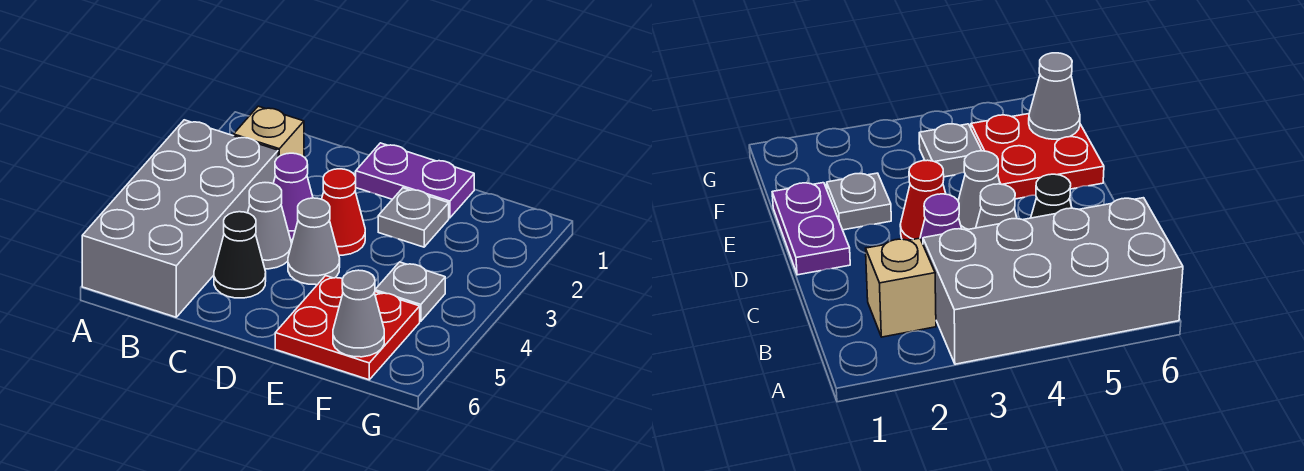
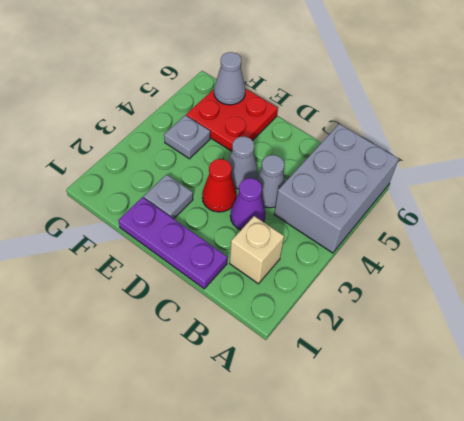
grey 2x4 brick [82,120,278,317] -> grey 2x3 brick [274,124,399,253]
black 1x1 cone [214,212,266,298] -> none
purple 1x2 plate [356,143,474,218] -> purple 1x3 plate [118,197,227,289]

